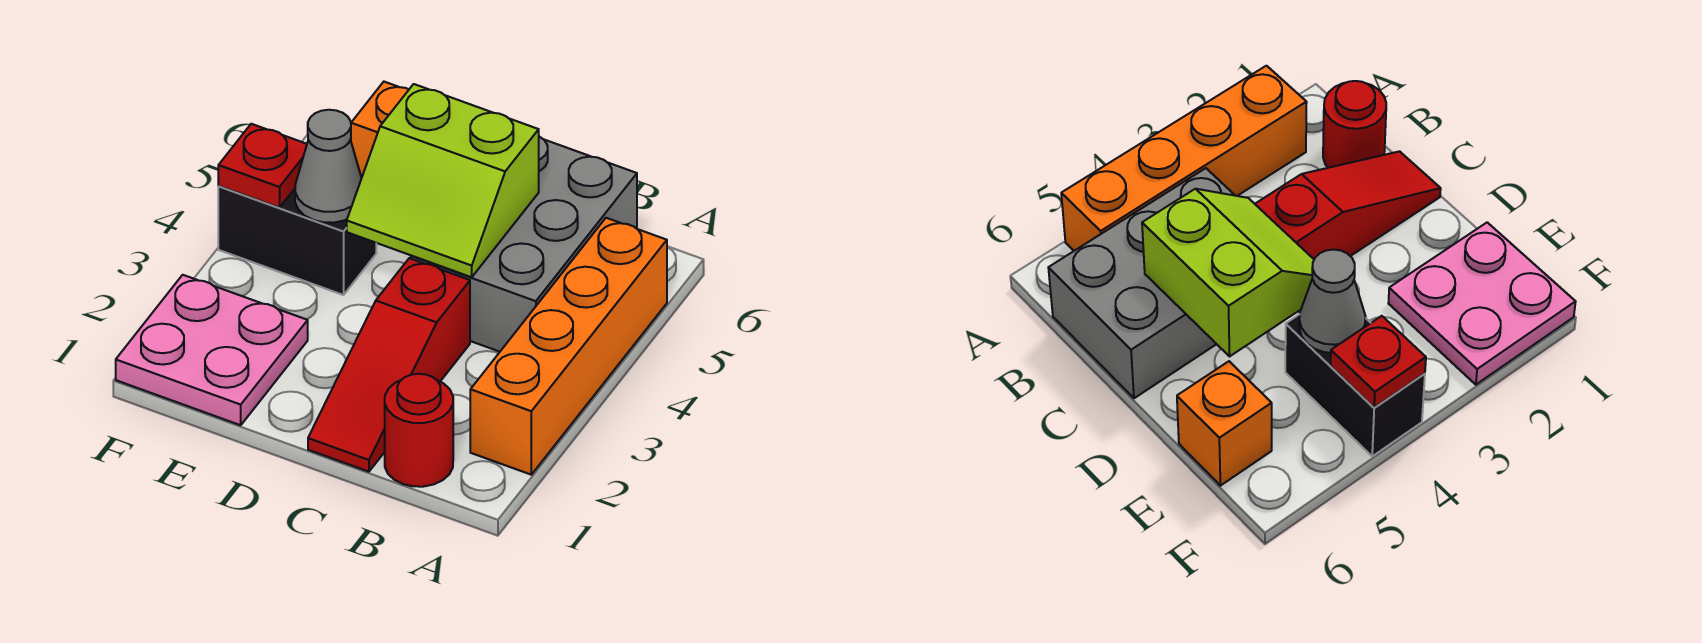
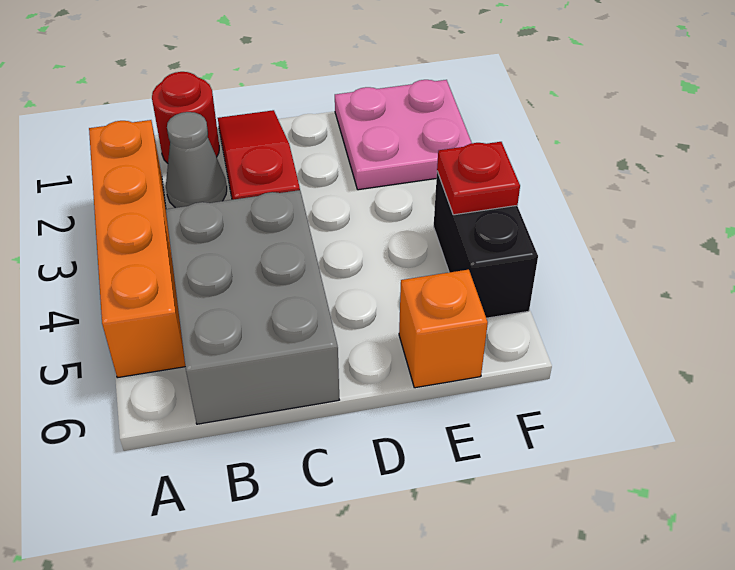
lime 2x2 slope [347,84,539,277] -> none
black 1x2 brick [218,186,376,295] -> black 1x2 brick turned to [434,172,538,318]
grey 1x1 cone [295,110,362,223] -> grey 1x1 cone moved to [166,112,227,208]

